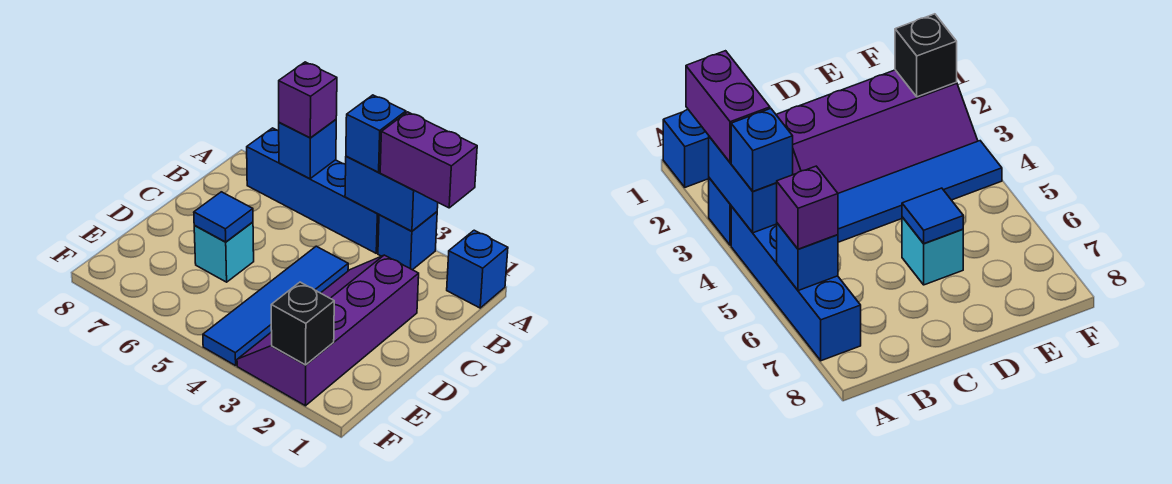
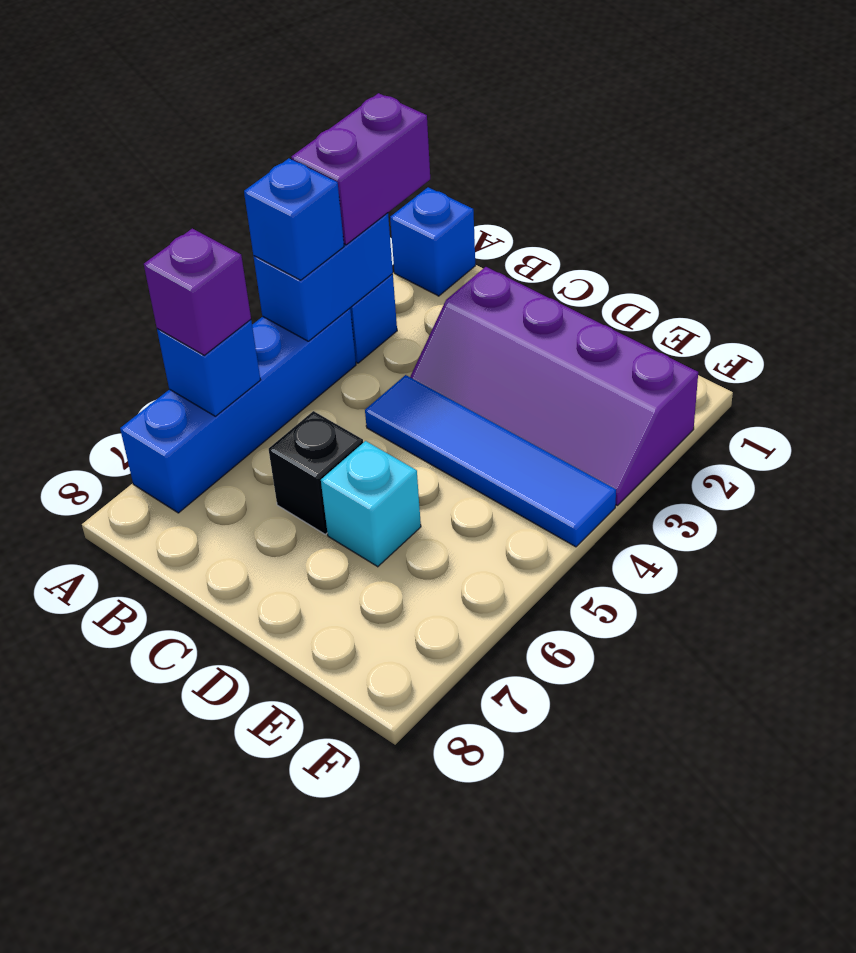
blue 1x1 tile [194,192,253,242] -> none
black 1x1 brick [271,282,334,365] -> black 1x1 brick moved to [269,411,363,534]

